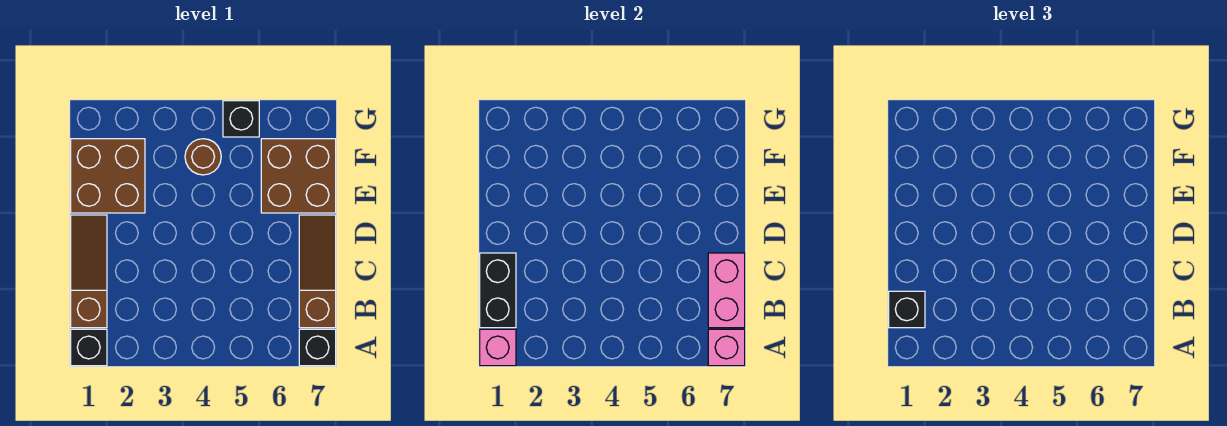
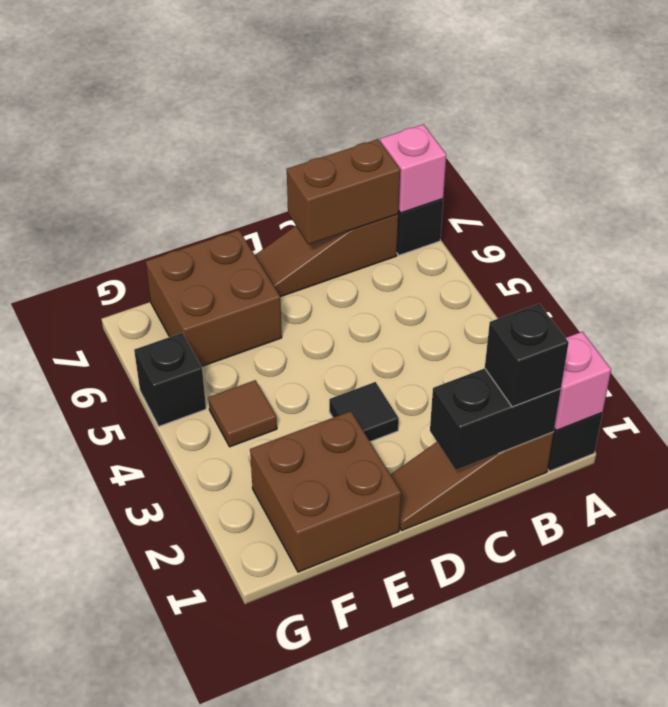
pink 1x2 brick [708,253,745,328] -> brown 1x2 brick [287,139,400,244]
none -> black 1x1 tile [329,382,399,442]
brown 1x1 round brick [185,139,221,175] -> brown 1x1 tile [208,380,277,447]

